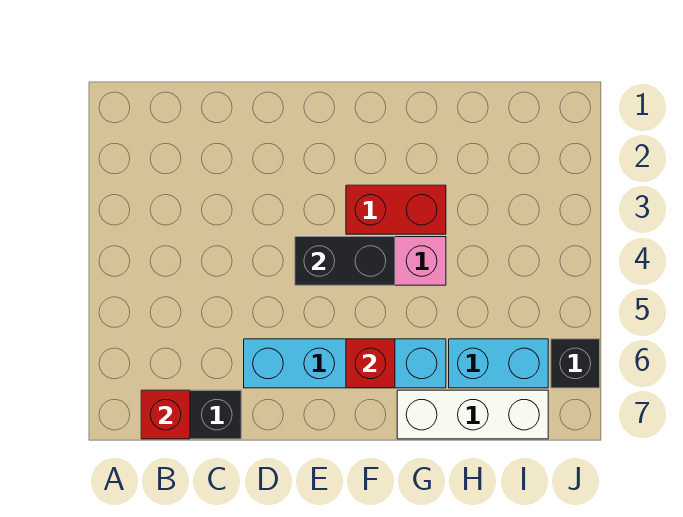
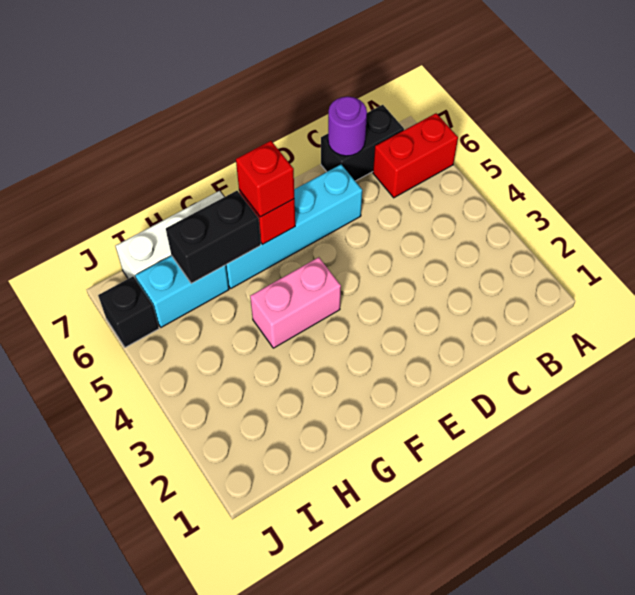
red 1x1 brick [141,390,190,439] -> red 1x1 brick moved to [236,141,294,217]
none -> purple 1x1 round brick [328,97,367,156]
black 1x2 brick [295,237,395,285] -> black 1x2 brick moved to [166,191,261,284]
red 1x2 brick [346,185,446,234] -> red 1x2 brick moved to [373,113,458,198]

